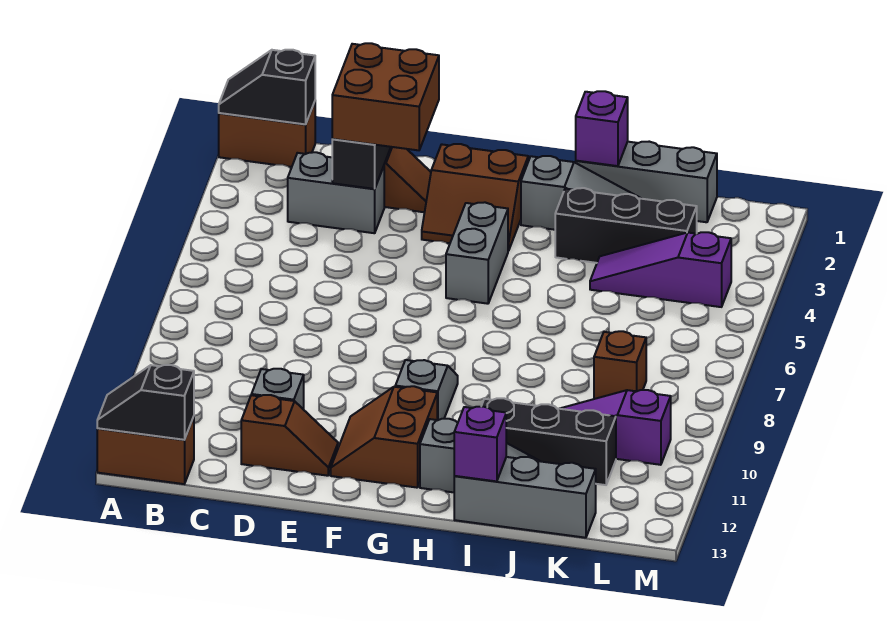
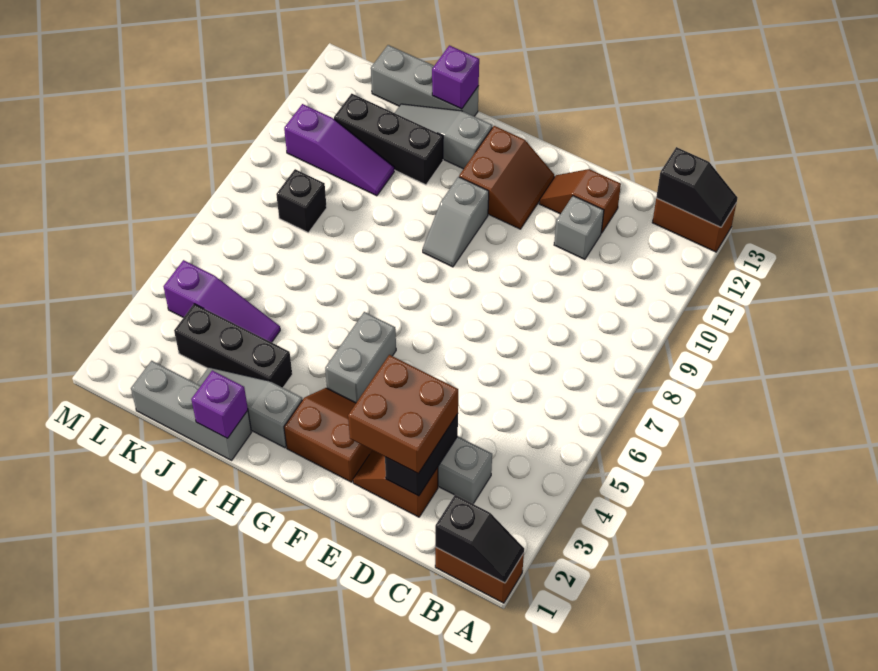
brown 1x1 brick [594,331,646,399] -> black 1x1 brick [276,169,327,232]

